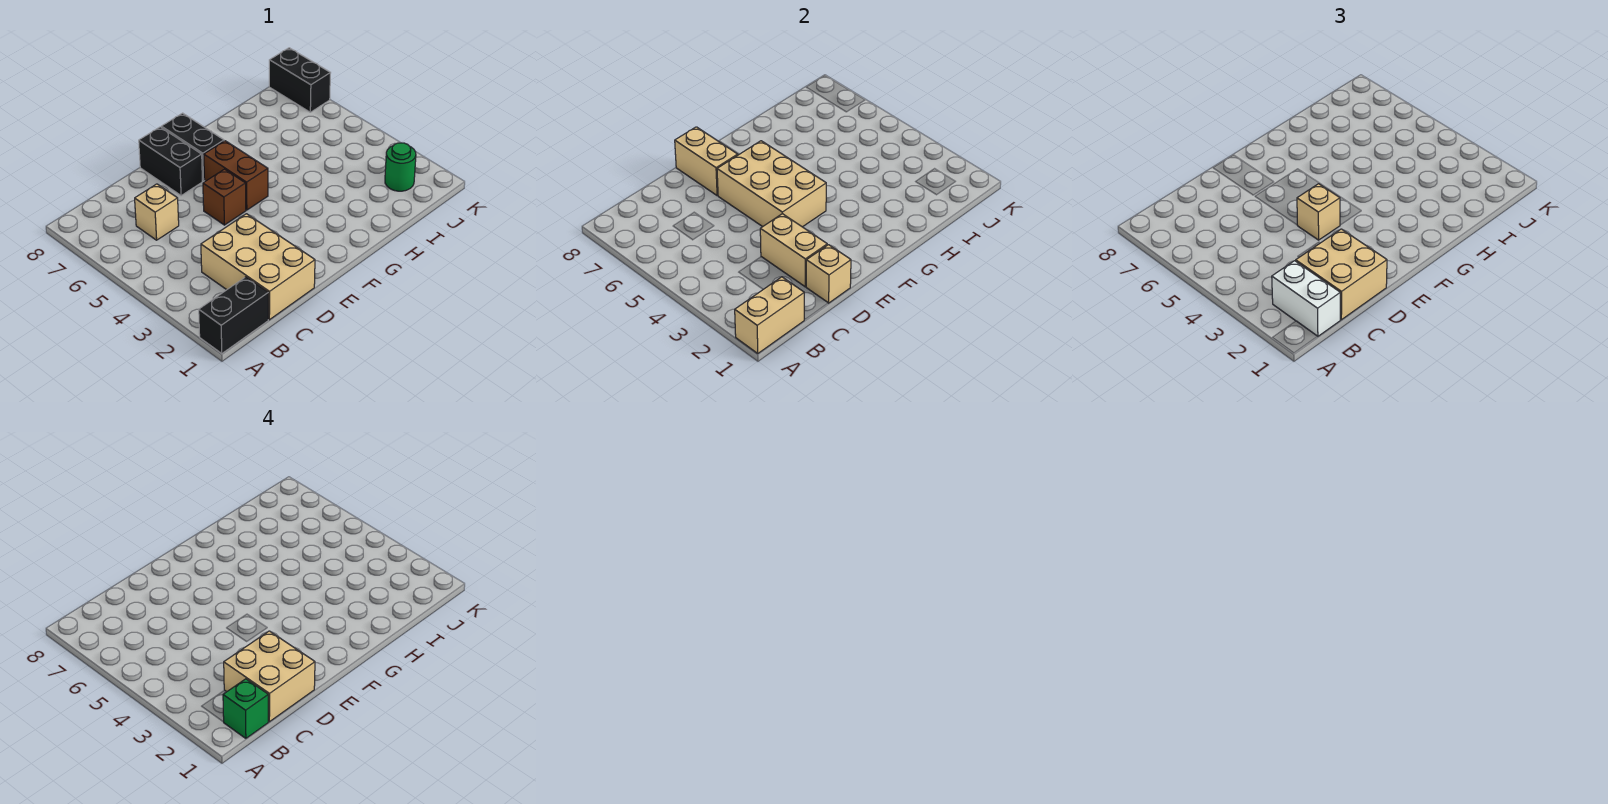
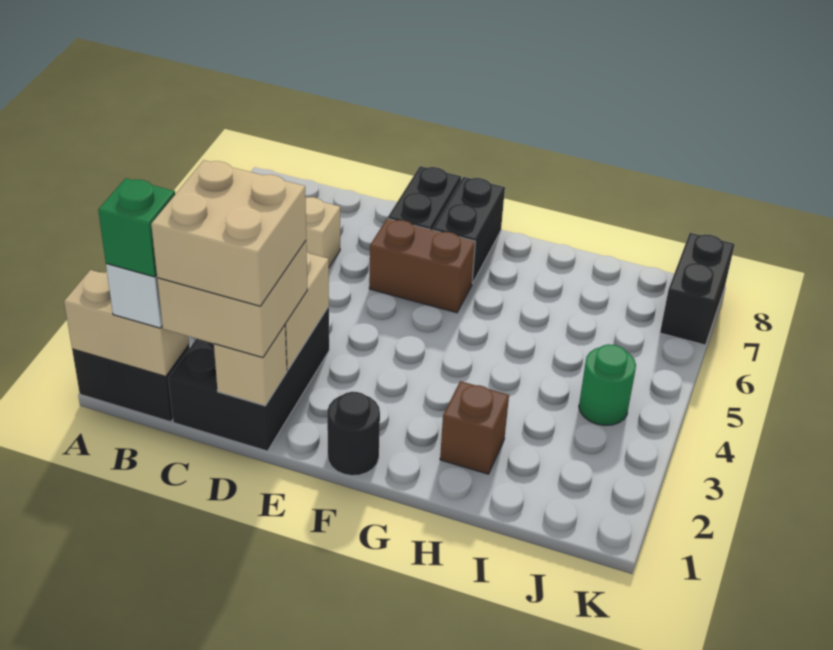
tan 2x3 brick [201,214,315,320] -> black 2x3 brick [168,306,329,451]
tan 2x3 brick [717,141,826,227] -> none
tan 1x1 brick [1297,184,1340,240] -> none
brown 1x1 brick [203,169,246,225] -> brown 1x1 brick moved to [440,381,509,474]
tan 1x2 brick [675,127,738,196] -> none
none -> black 1x1 round brick [327,392,380,476]
brown 1x2 brick [204,141,268,210] -> brown 1x2 brick turned to [369,219,475,313]
green 1x1 round brick [385,143,416,191] -> green 1x1 round brick moved to [579,344,636,426]

